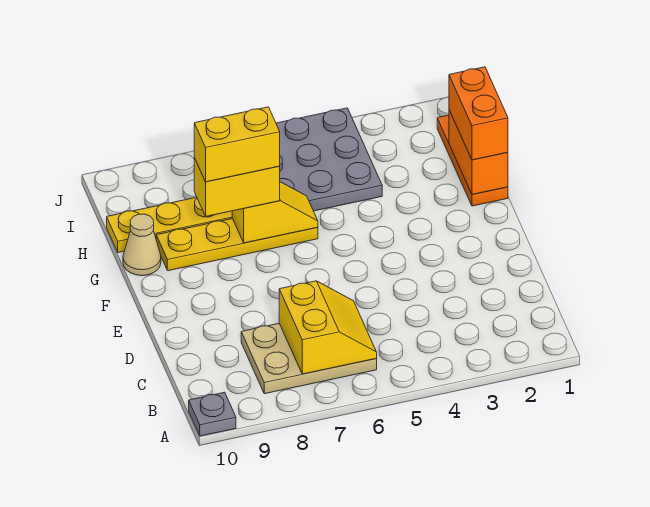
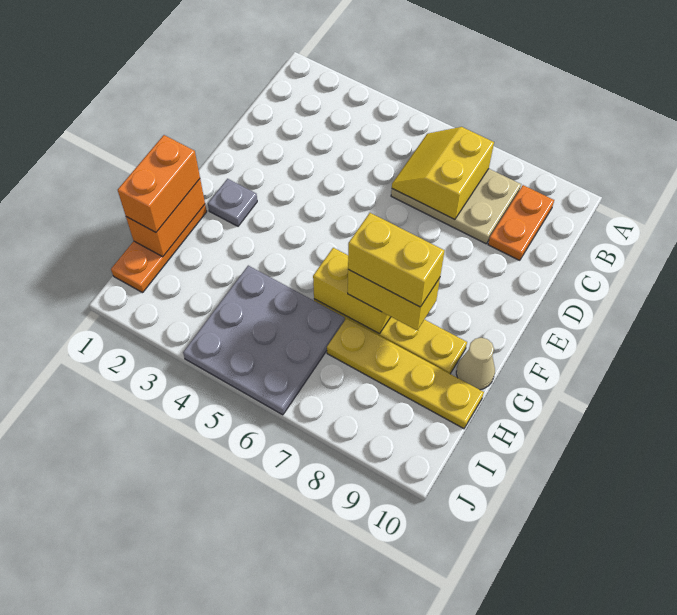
grey 1x1 plate [189,392,236,436] -> grey 1x1 plate moved to [208,179,257,226]
none -> orange 1x2 plate [488,185,554,260]
yellow 1x2 slope [232,182,318,243] -> yellow 1x2 brick [313,248,390,334]

